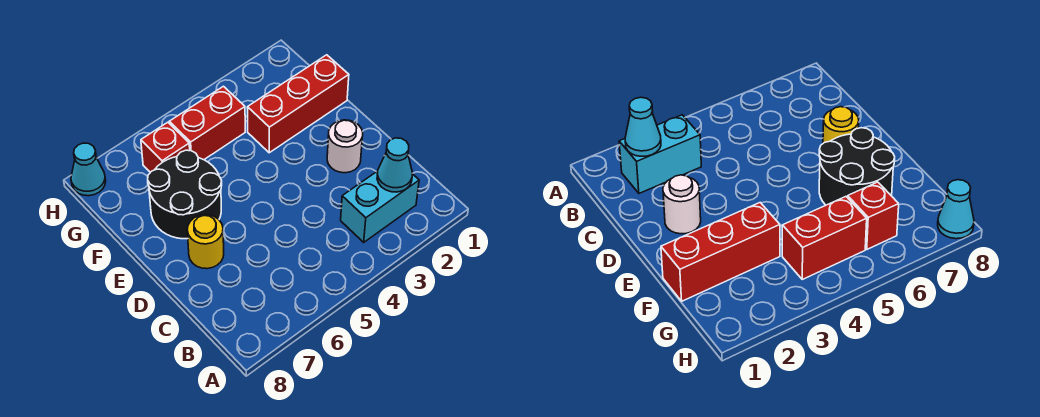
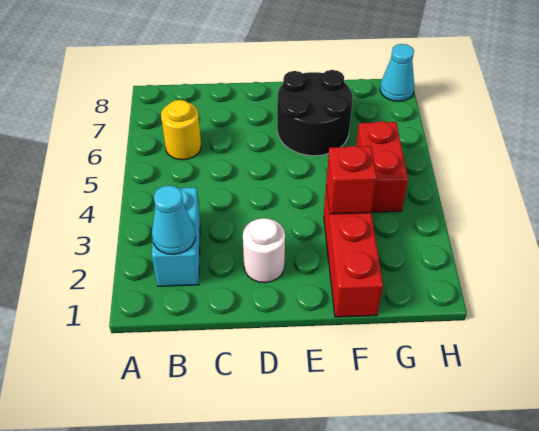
yellow 1x1 round brick [187,215,224,269] -> yellow 1x1 round brick moved to [161,100,201,160]
red 1x1 brick [141,122,190,172] -> red 1x1 brick moved to [326,146,377,214]

